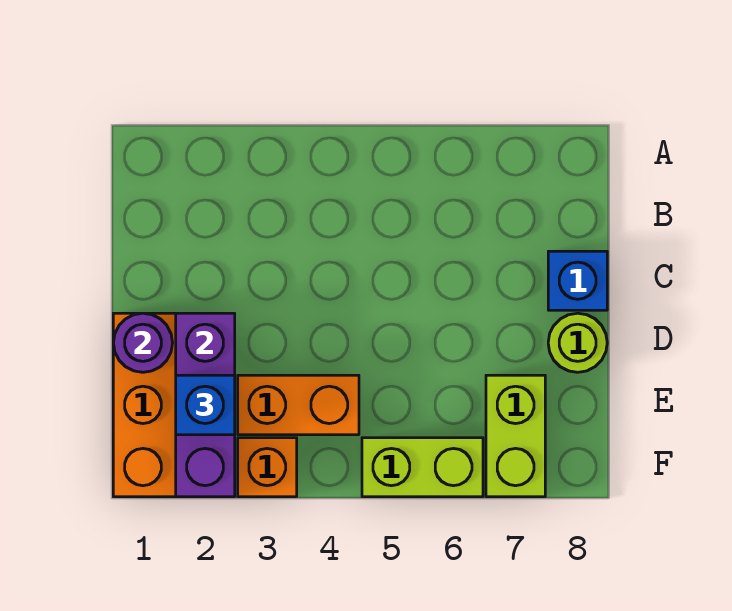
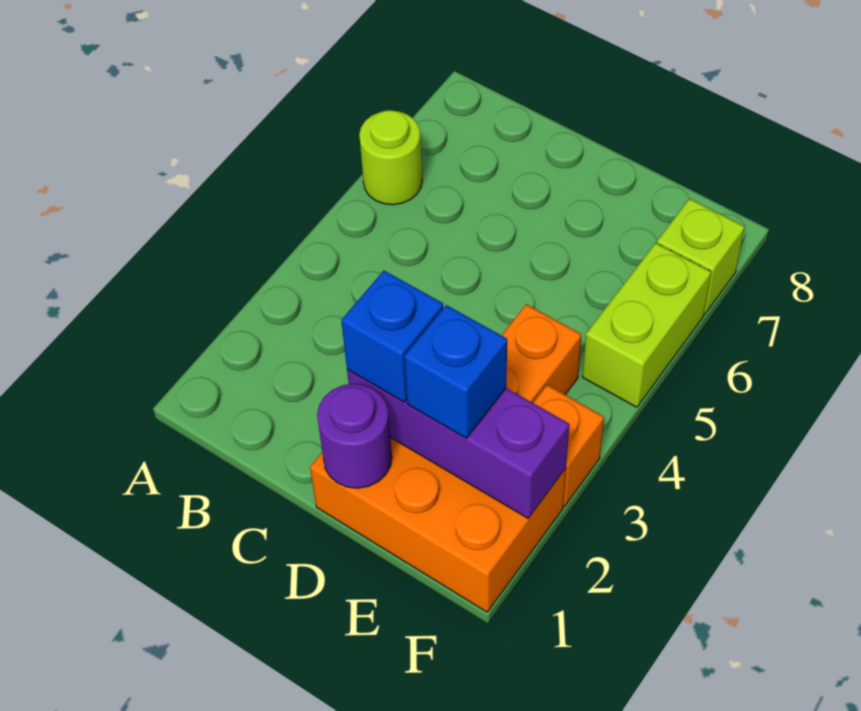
blue 1x1 brick [548,251,607,310] -> blue 1x1 brick moved to [341,271,443,402]
lime 1x1 round brick [548,313,607,372] -> lime 1x1 round brick moved to [359,110,422,205]
lime 1x2 brick [486,375,545,497] -> lime 1x1 brick [657,199,745,314]

